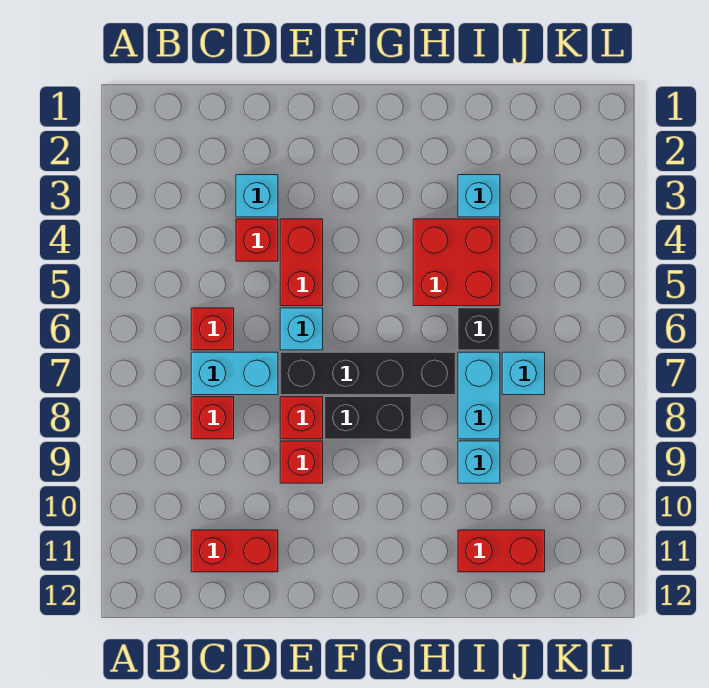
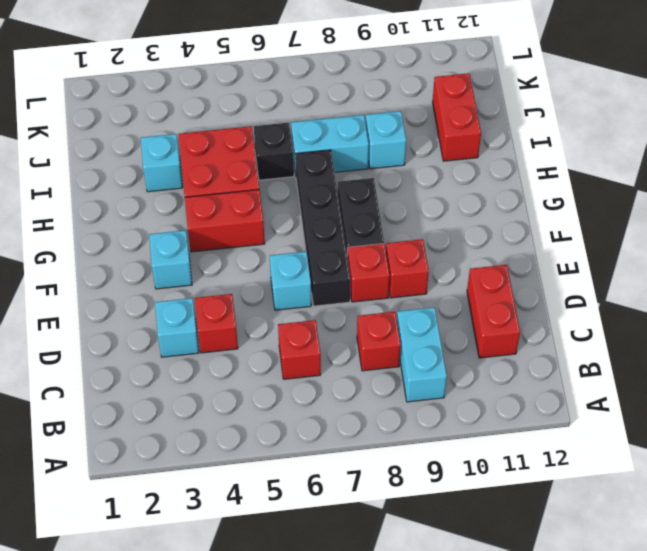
cyan 1x2 brick [191,352,278,395] -> cyan 1x2 brick moved to [397,307,447,402]
red 1x2 brick [280,219,323,306] -> red 1x2 brick moved to [185,190,265,252]
cyan 1x1 brick [502,352,545,395] -> cyan 1x1 brick moved to [149,230,192,289]

